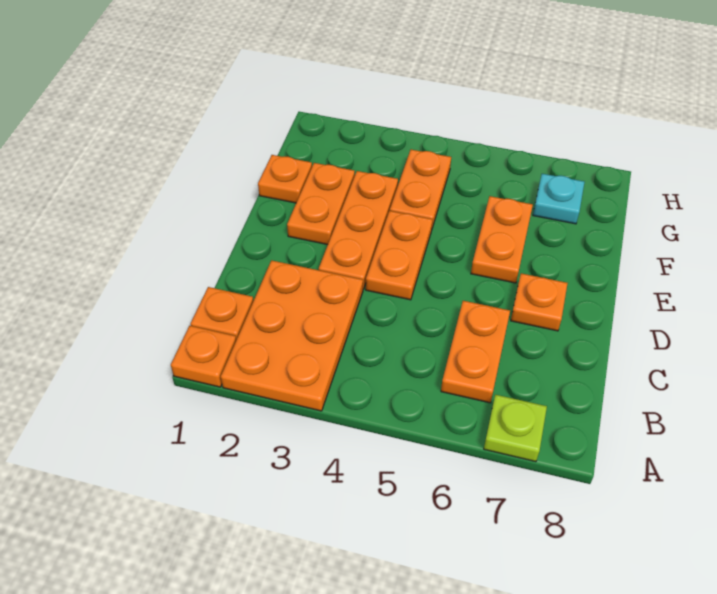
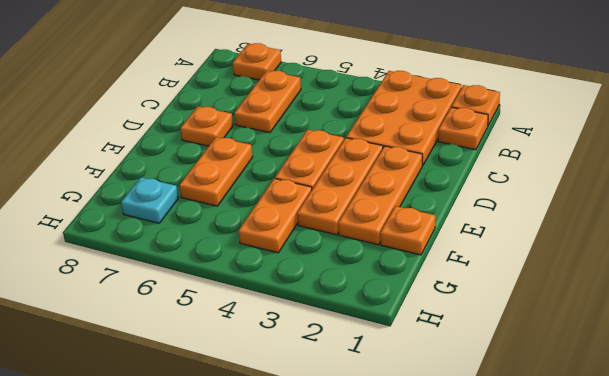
lime 1x1 plate [484,395,547,462] -> orange 1x1 plate [233,43,281,80]
orange 1x2 plate [287,163,355,245] -> orange 1x3 plate [338,146,422,245]

